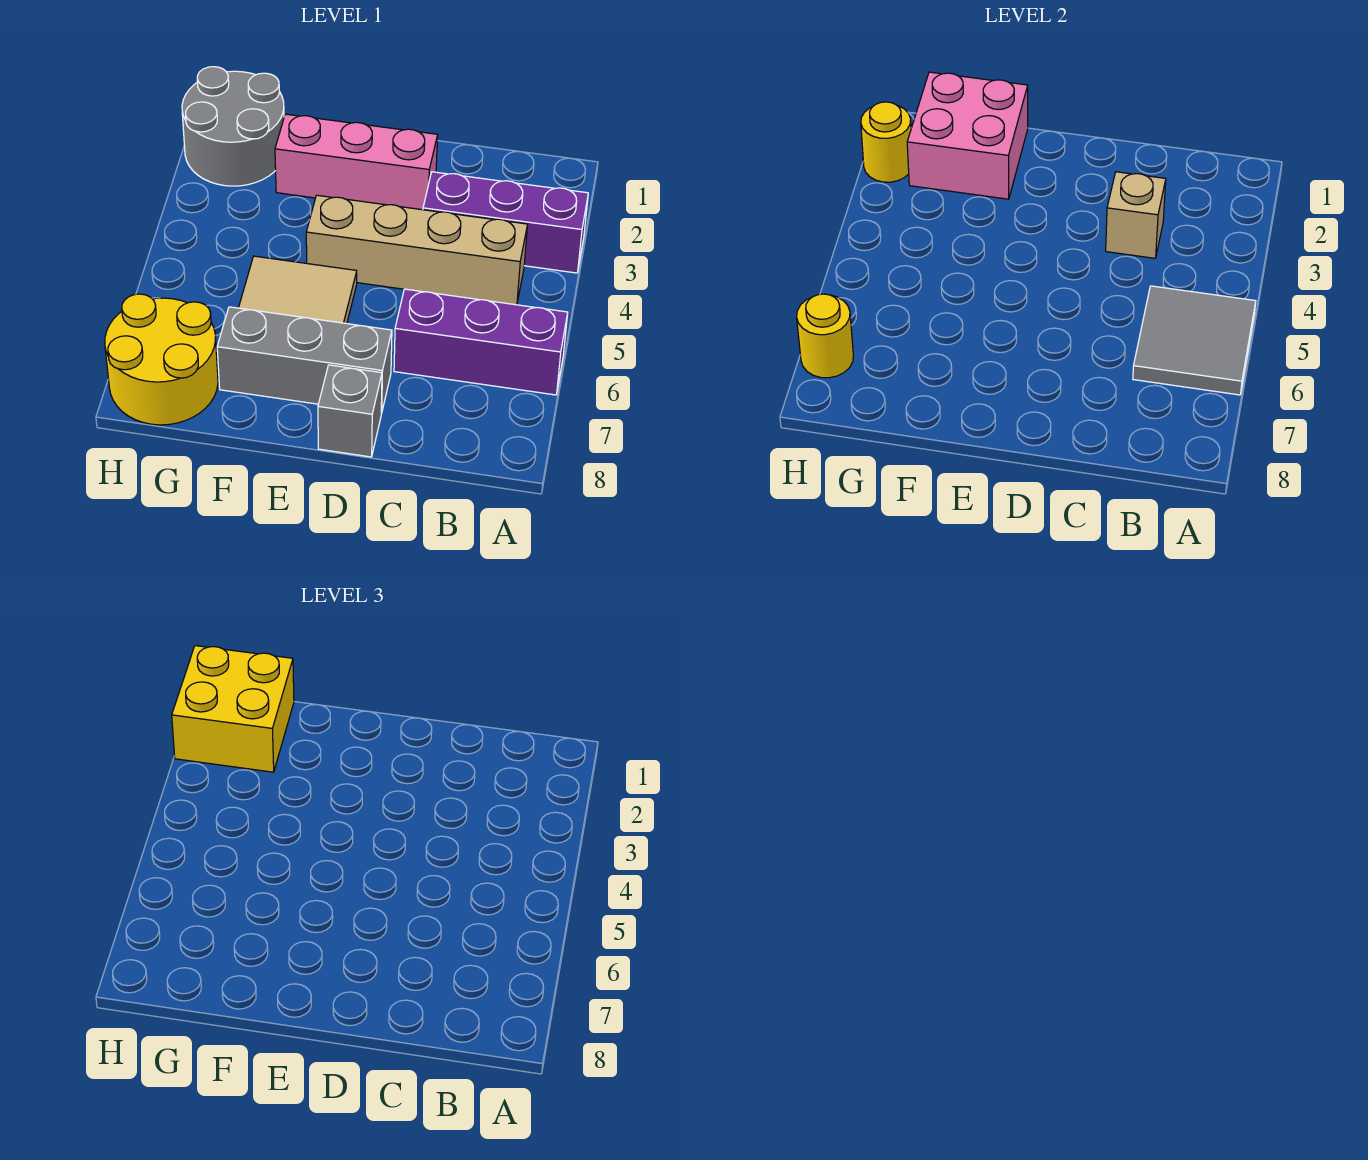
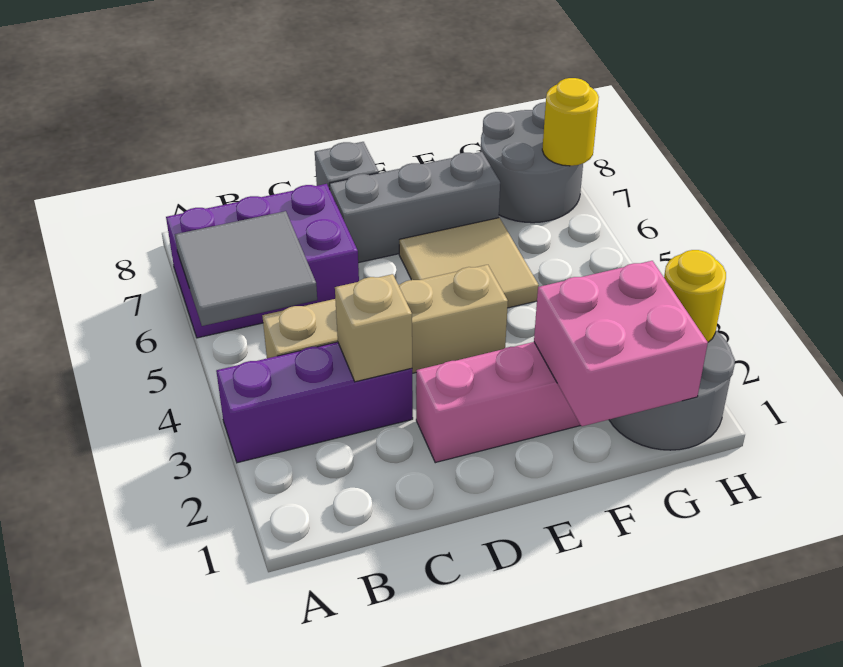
purple 1x3 brick [394,289,568,395] -> purple 2x3 brick [166,184,359,338]
yellow 2x2 brick [172,646,294,772] -> none
yellow 2x2 round brick [105,294,218,425] -> grey 2x2 round brick [481,102,583,223]

